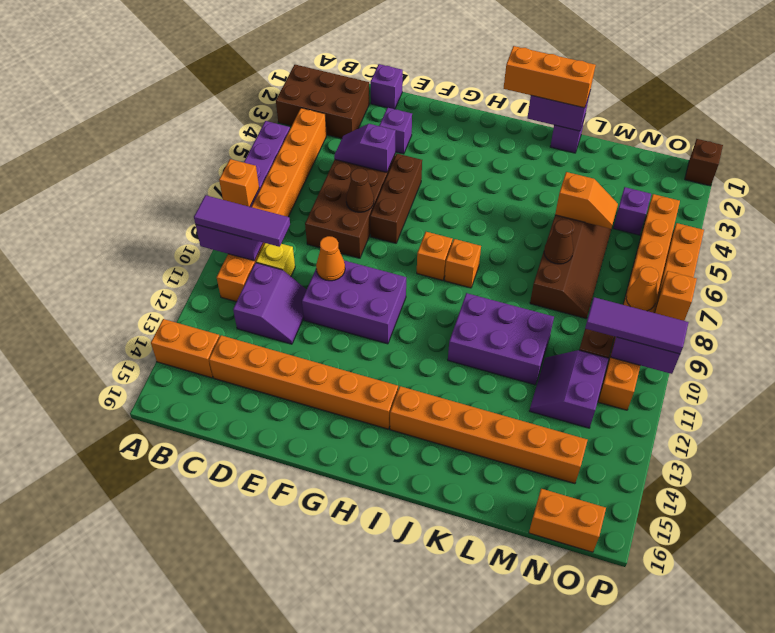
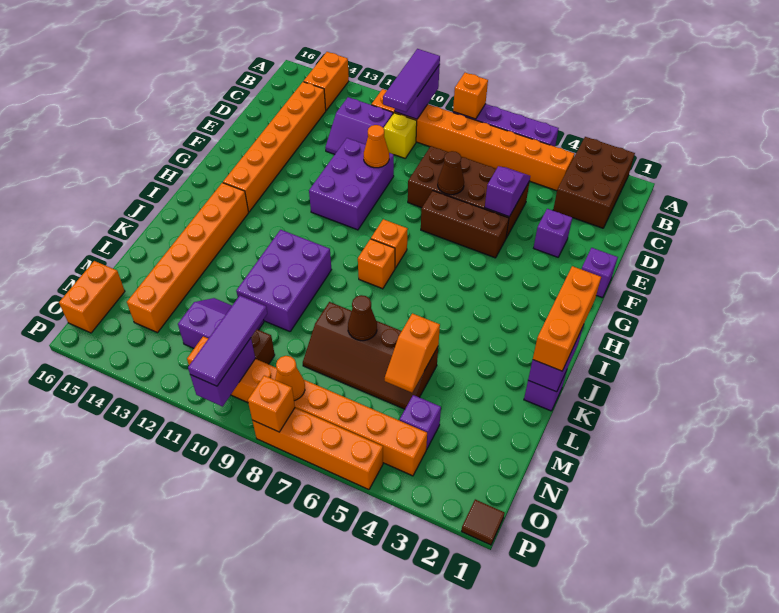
purple 1x1 brick [371,64,403,109] -> purple 1x1 brick moved to [582,248,618,298]
brown 1x1 brick [685,139,723,186] -> brown 1x1 tile [461,499,504,545]

